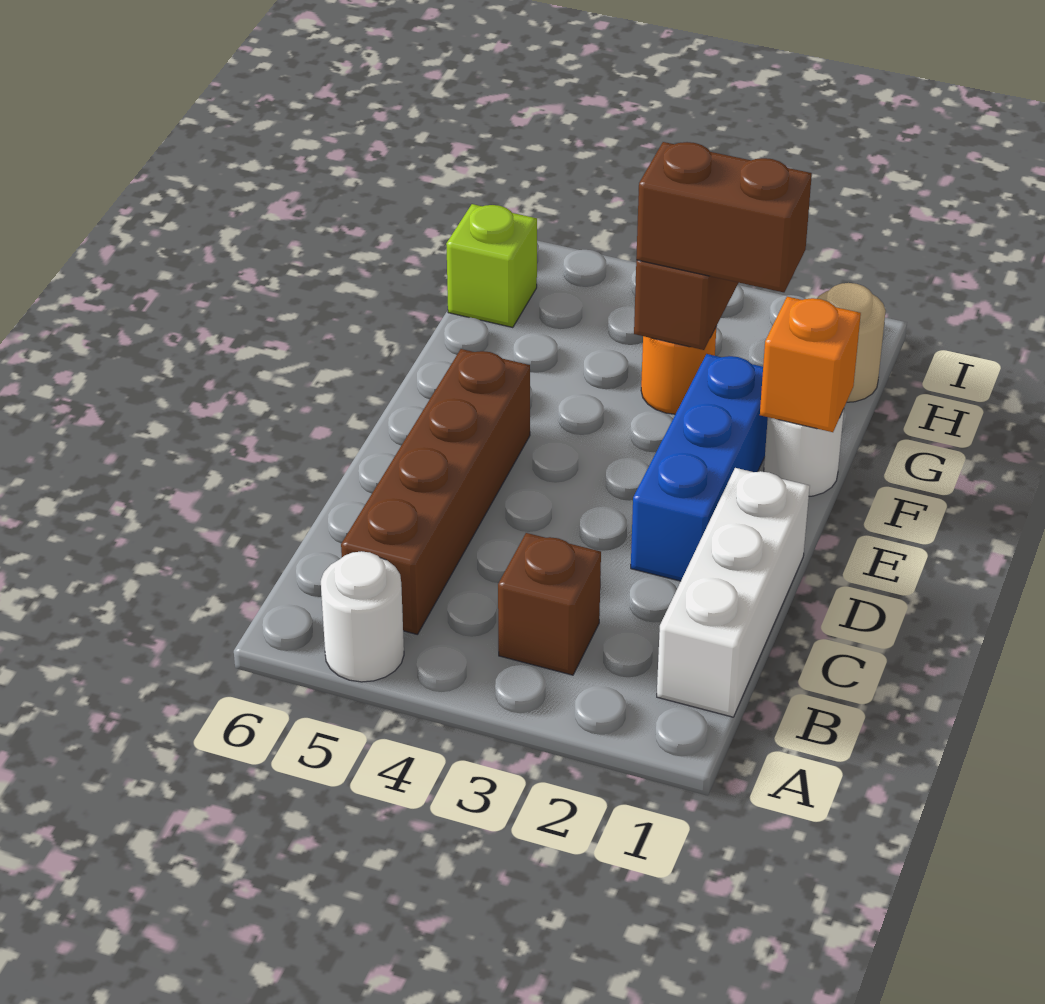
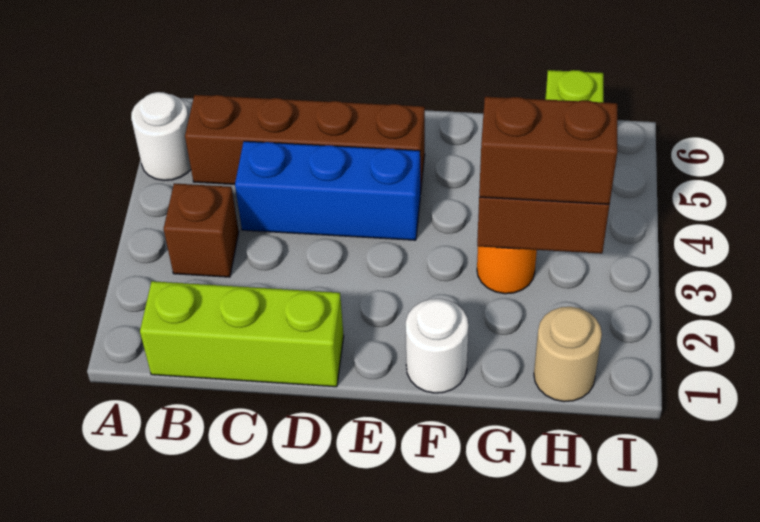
white 1x3 brick [657,468,810,717] -> lime 1x3 brick [140,281,344,387]
blue 1x3 brick [631,354,768,581] -> blue 1x3 brick moved to [235,141,420,240]
orange 1x1 brick [760,297,861,432] -> none
brown 1x2 brick [636,142,812,292] -> brown 1x2 brick turned to [479,97,617,204]

